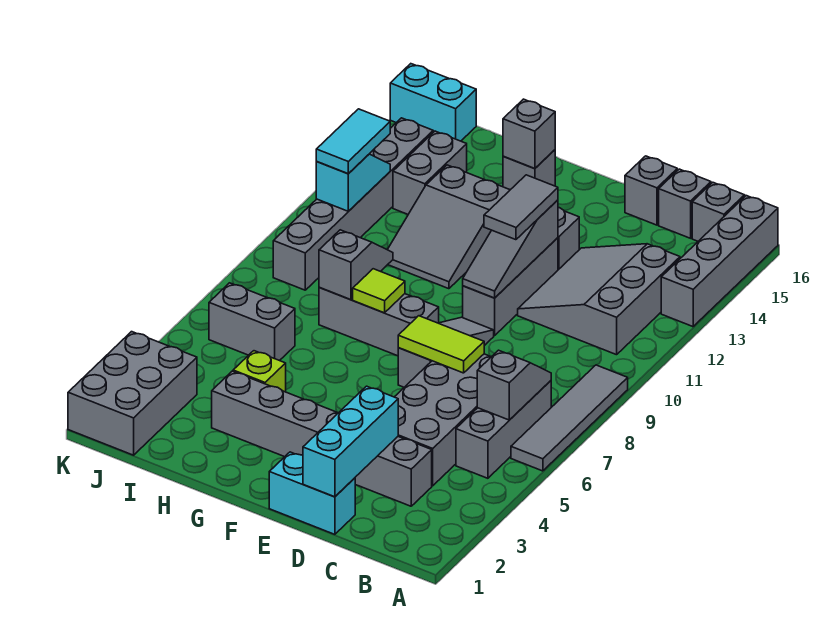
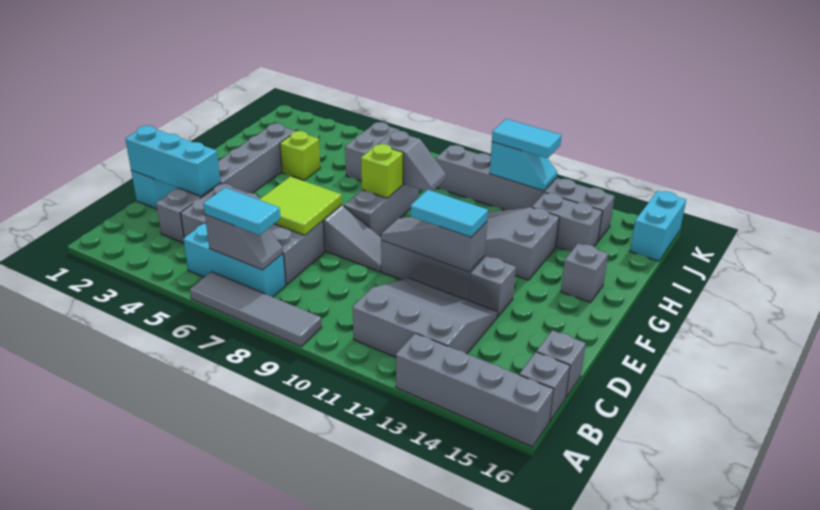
grey 1x3 brick [456,381,551,478] -> cyan 1x3 brick [183,223,286,297]
none -> cyan 1x2 tile [203,188,280,235]
lime 1x2 tile [398,316,484,373] -> lime 2x2 tile [259,176,342,235]
grey 1x1 brick [625,156,677,225] -> none
grey 1x2 tile [484,175,558,240] -> cyan 1x2 tile [411,190,488,237]
lime 1x1 tile [353,269,405,313] -> lime 1x1 brick [361,144,403,198]
grey 1x1 brick [503,99,555,168] -> none
grey 2x3 brick [68,332,197,455] -> none

